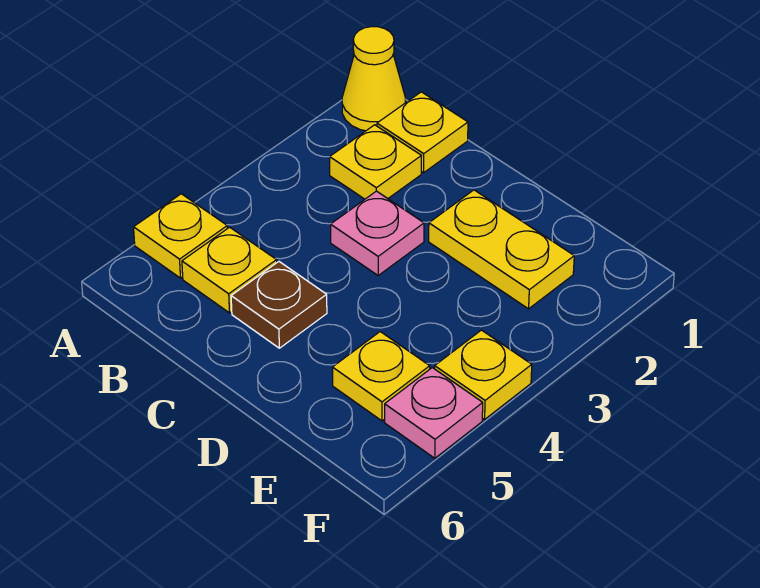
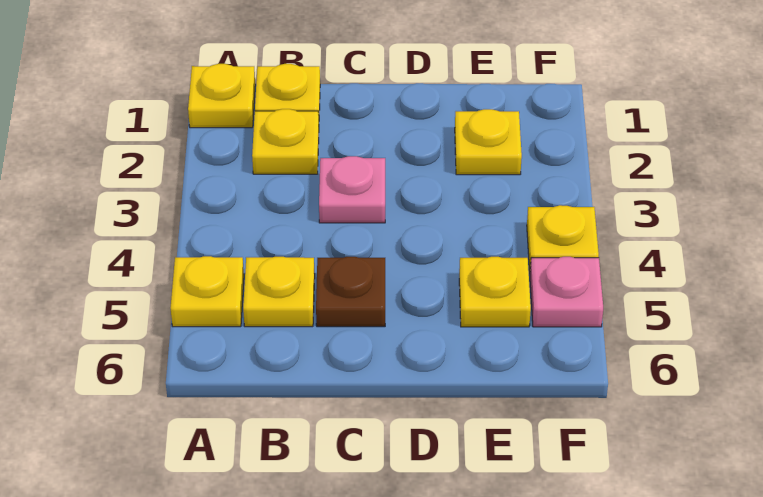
yellow 1x1 cone [342,27,405,131] -> yellow 1x1 plate [188,64,255,128]
yellow 1x2 plate [429,190,574,309] -> yellow 1x1 plate [455,109,522,175]

